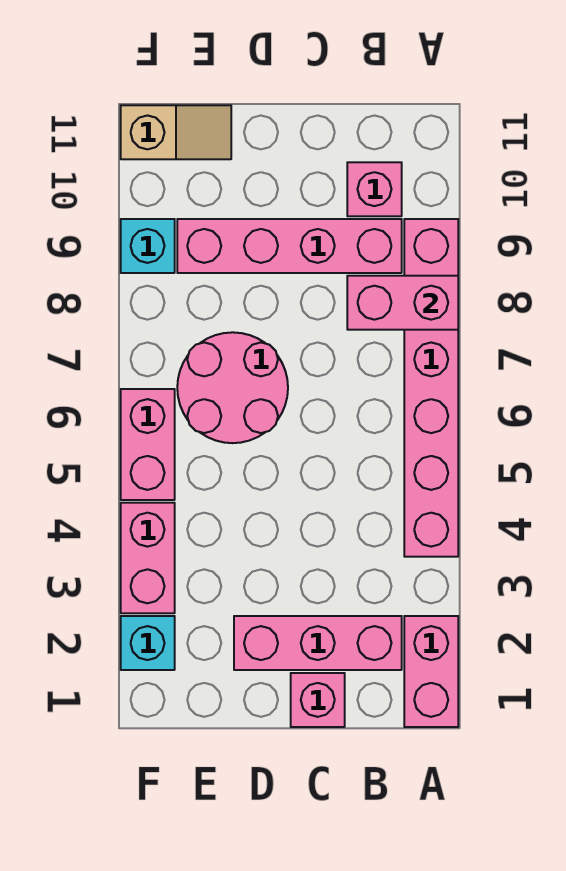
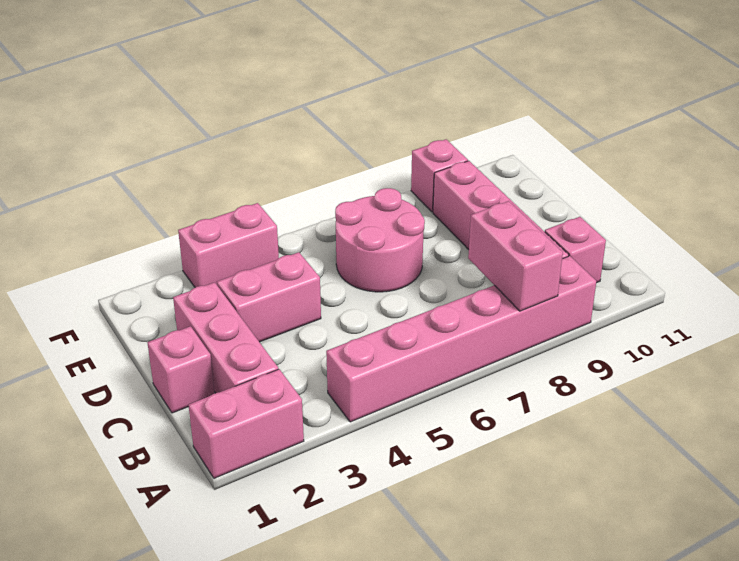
tan 1x2 slope [121,105,231,159] -> none
cyan 1x1 brick [121,616,175,670] -> none
pink 1x2 brick [121,389,175,500] -> pink 1x2 brick moved to [217,252,321,342]
cyan 1x1 brick [121,219,175,273] -> pink 1x1 brick [411,139,468,212]

